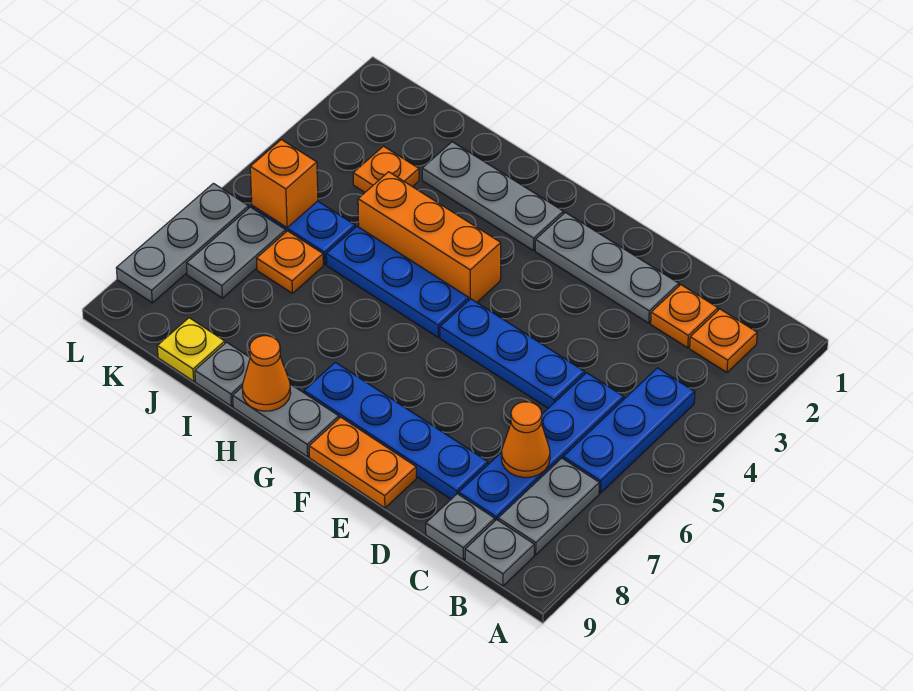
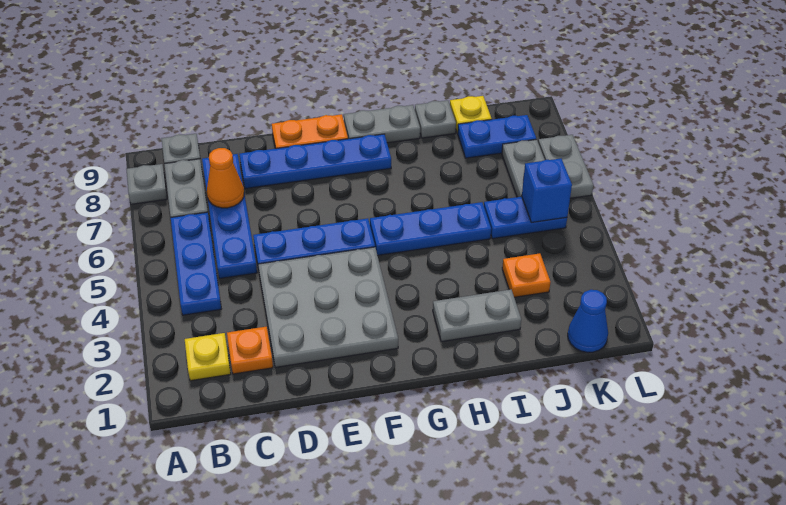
orange 1x1 plate [690,309,757,372] -> yellow 1x1 plate [185,333,231,381]
grey 1x1 plate [426,494,495,560] -> grey 1x1 plate moved to [127,164,167,204]
grey 1x3 plate [535,212,679,323] -> grey 3x3 plate [258,247,398,367]
grey 1x3 plate [422,142,563,251] -> grey 1x2 plate [433,290,521,342]
orange 1x3 brick [358,172,501,302] -> none
orange 1x1 cone [242,336,291,411] -> none
orange 1x1 plate [256,231,323,293] -> none
none -> blue 1x2 plate [458,115,536,158]
none -> blue 1x1 cone [568,290,608,352]
orange 1x1 brick [250,140,318,228] -> blue 1x1 brick [522,159,572,222]
grey 1x3 plate [116,183,249,303] -> grey 1x2 plate [538,135,593,198]

